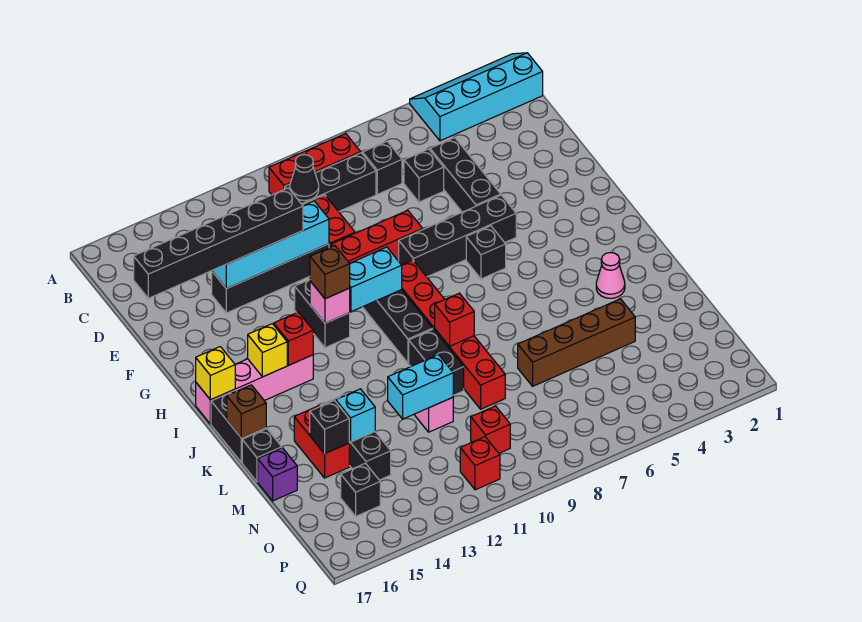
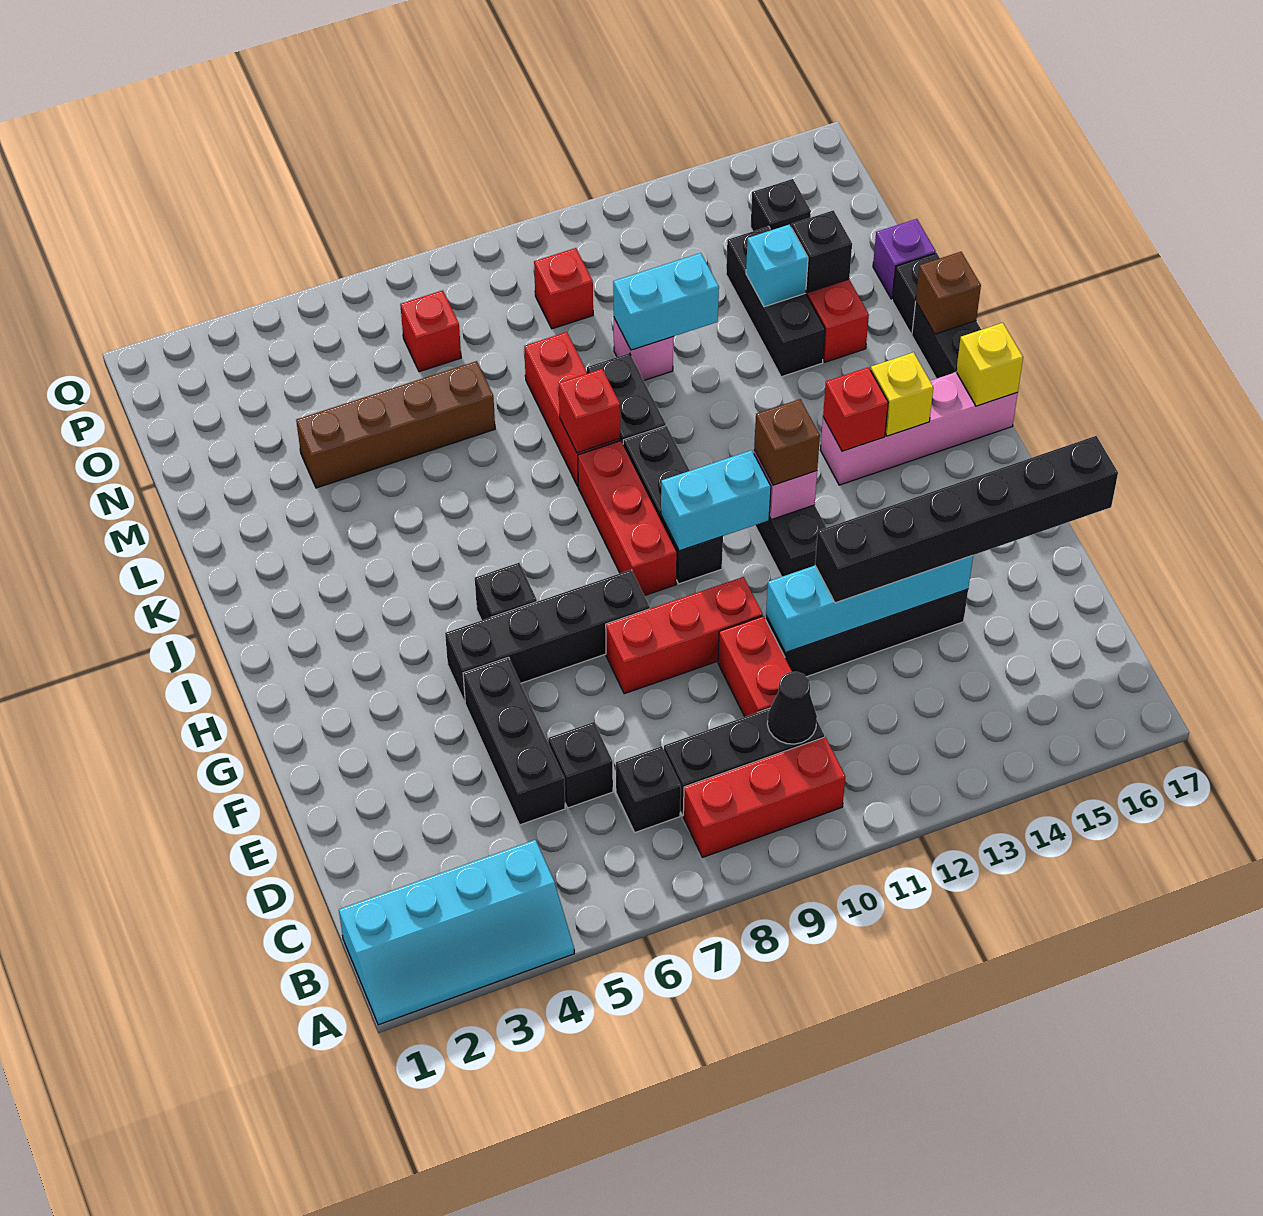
pink 1x1 cone [596,253,625,298] -> none
red 1x1 brick [460,437,500,490] -> red 1x1 brick moved to [400,290,461,372]

